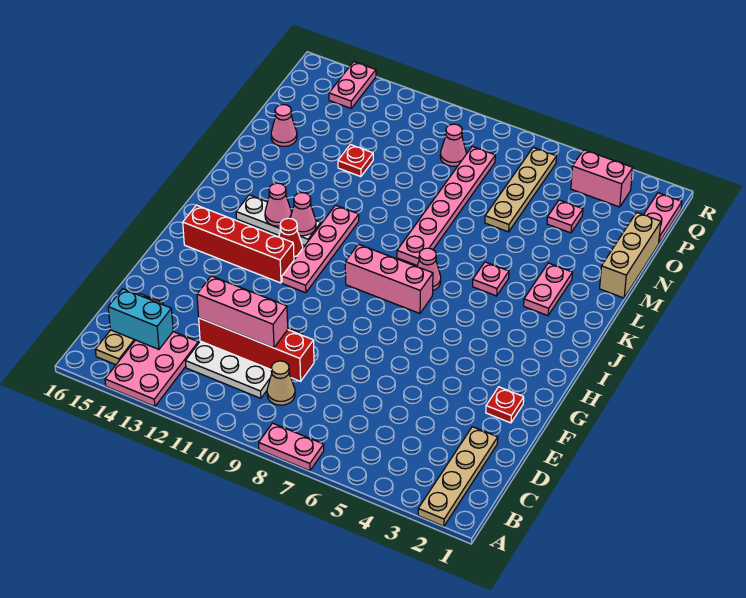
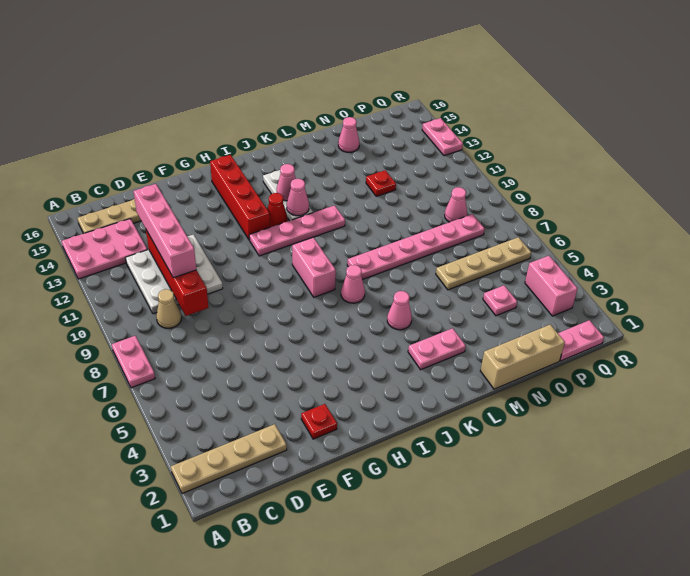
cyan 1x2 brick [108,289,173,349] -> none
pink 1x3 brick [197,276,288,348] -> pink 1x4 brick [134,184,196,278]
pink 1x3 brick [345,244,433,313] -> pink 1x2 brick [292,237,336,297]
pink 1x1 plate [473,262,509,296] -> pink 1x1 cone [387,291,412,330]
pink 1x2 plate [329,62,376,108] -> pink 1x2 plate turned to [422,118,463,156]

